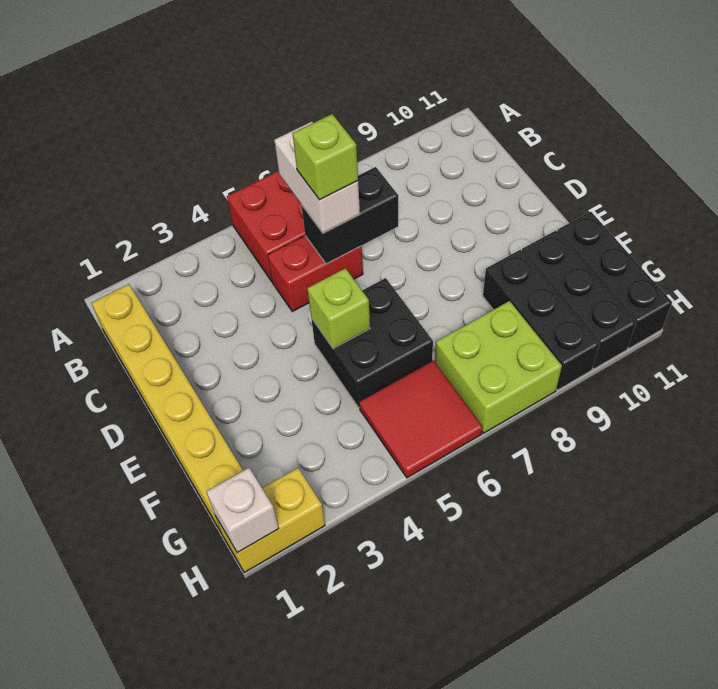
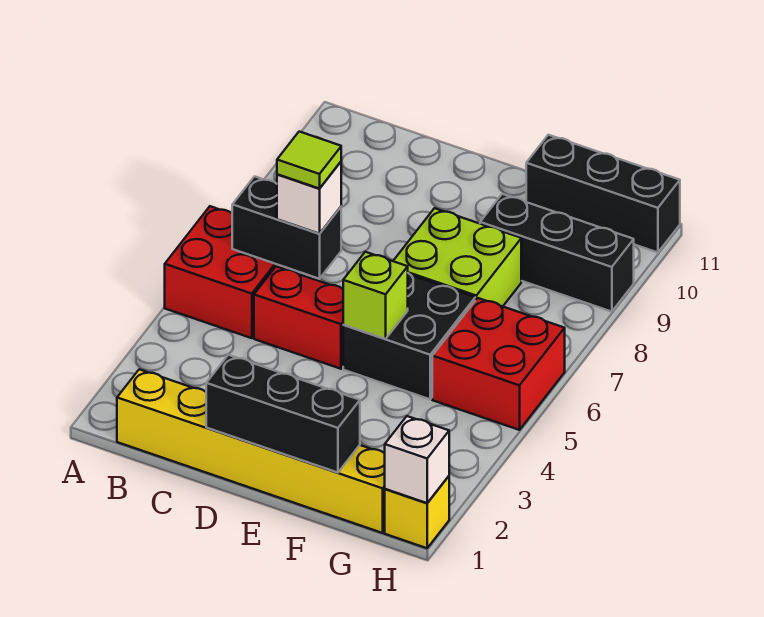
white 1x2 brick [274,122,360,233] -> white 1x1 brick [277,162,341,234]
red 1x2 brick [268,236,363,311] -> red 1x2 brick turned to [254,266,343,369]
black 1x2 brick [301,167,398,264] -> black 1x2 brick turned to [232,176,341,279]
lime 1x1 brick [293,114,358,200] -> lime 1x1 tile [277,132,341,189]
black 1x3 brick [522,231,636,369] -> black 1x3 brick moved to [206,355,360,473]
red 2x2 tile [359,361,483,478] -> red 2x2 brick [432,298,565,430]
lime 2x2 brick [435,301,562,433] -> lime 2x2 brick moved to [394,208,521,306]
yellow 1x2 brick [216,468,325,573] -> yellow 1x1 brick [385,476,449,548]

